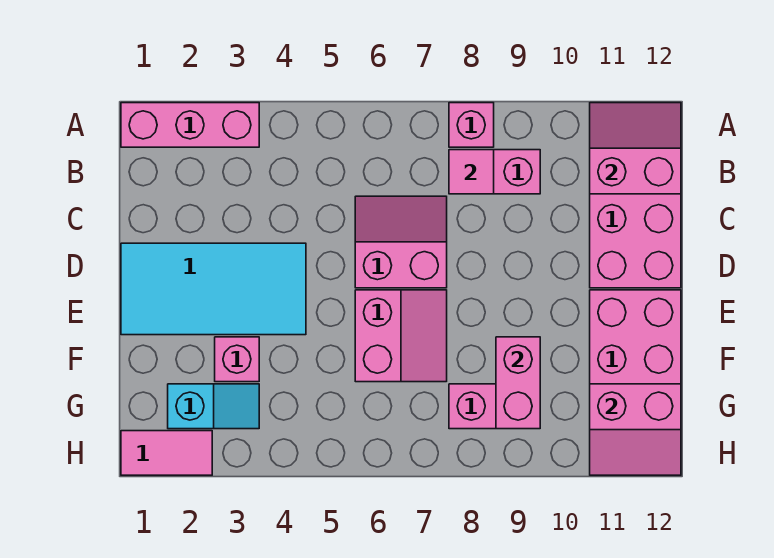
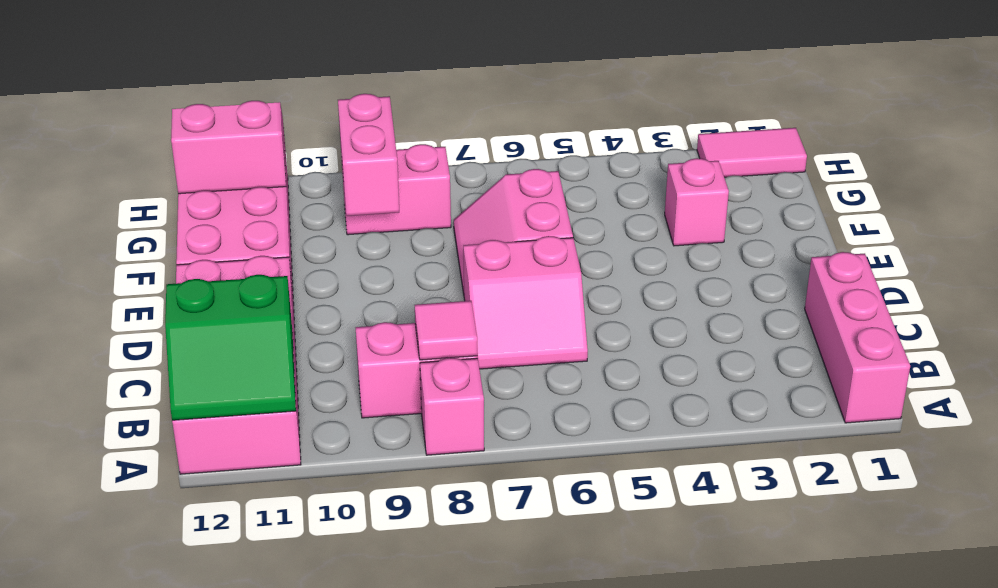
pink 1x3 brick [121,103,259,147] -> pink 1x3 brick turned to [805,252,910,423]
pink 2x2 slope [590,103,681,194] -> green 2x2 slope [165,275,296,420]
cyan 2x4 tile [121,243,306,335] -> none
cyan 1x2 slope [168,384,259,429] -> none

